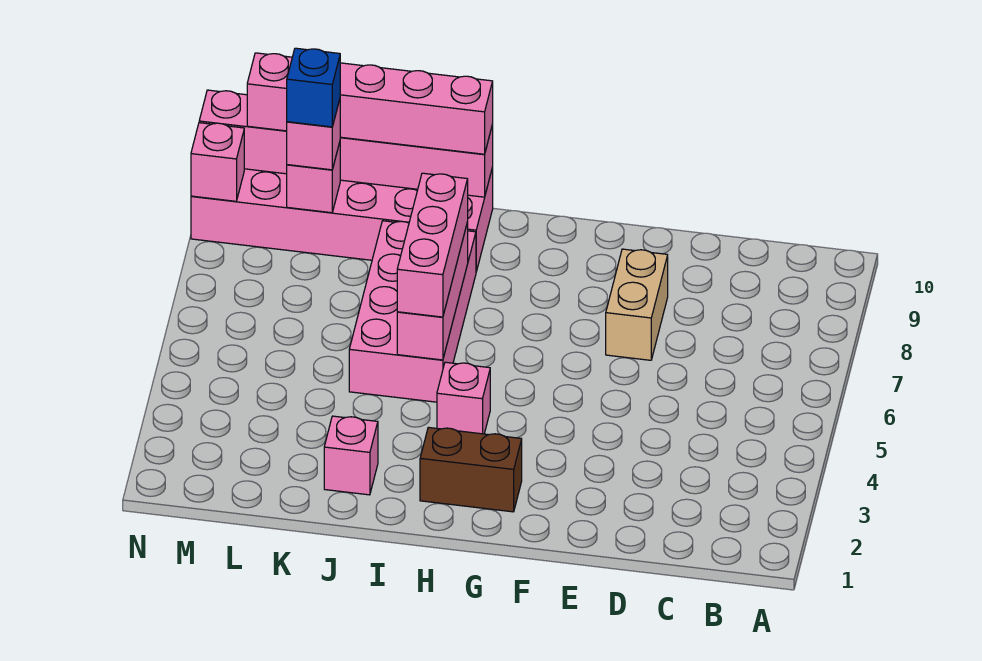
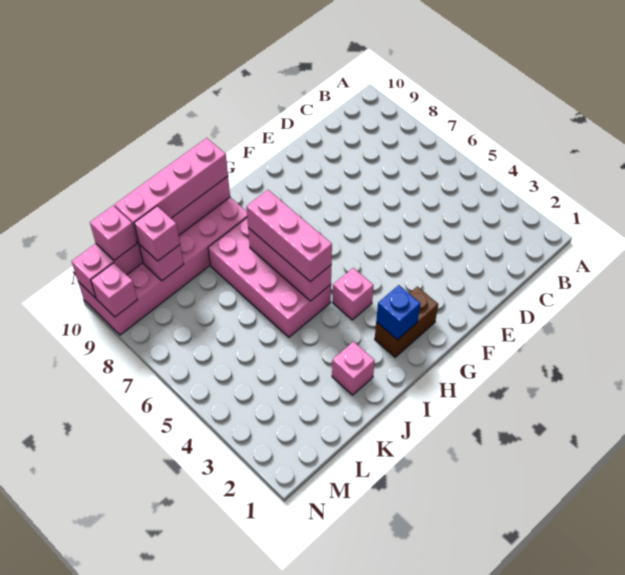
tan 1x2 brick [606,249,668,360] -> none
blue 1x1 brick [287,48,340,127] -> blue 1x1 brick moved to [376,285,421,340]

